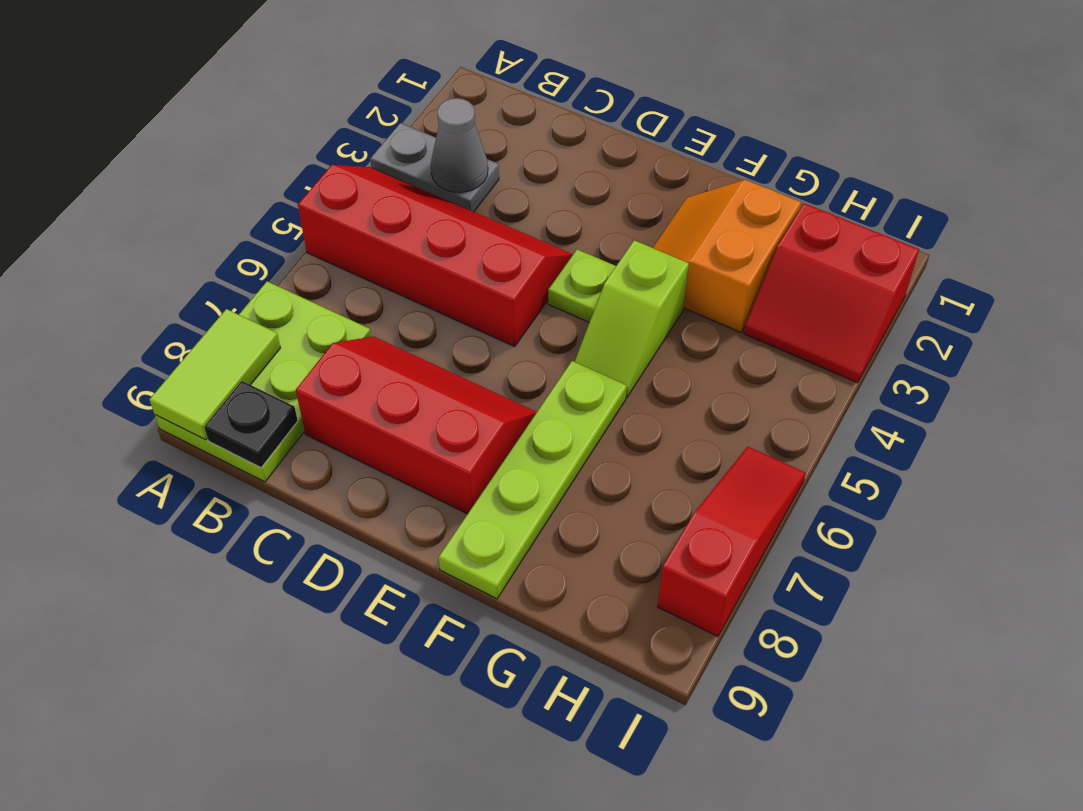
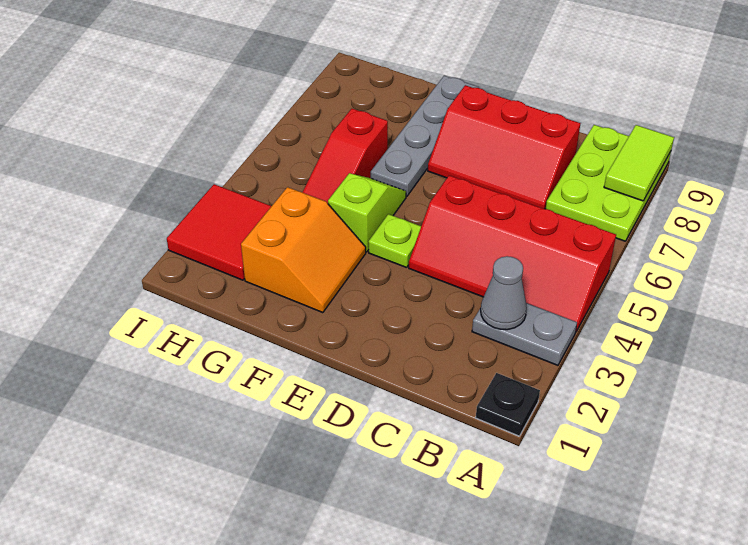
black 1x1 plate [204,381,298,468] -> black 1x1 plate moved to [476,373,540,436]
lime 1x4 plate [439,361,627,599] -> grey 1x4 plate [371,76,479,197]
red 2x2 slope [744,203,919,383] -> red 2x2 tile [167,184,271,280]
red 1x3 slope [658,447,806,637] -> red 1x3 slope moved to [302,109,388,203]

